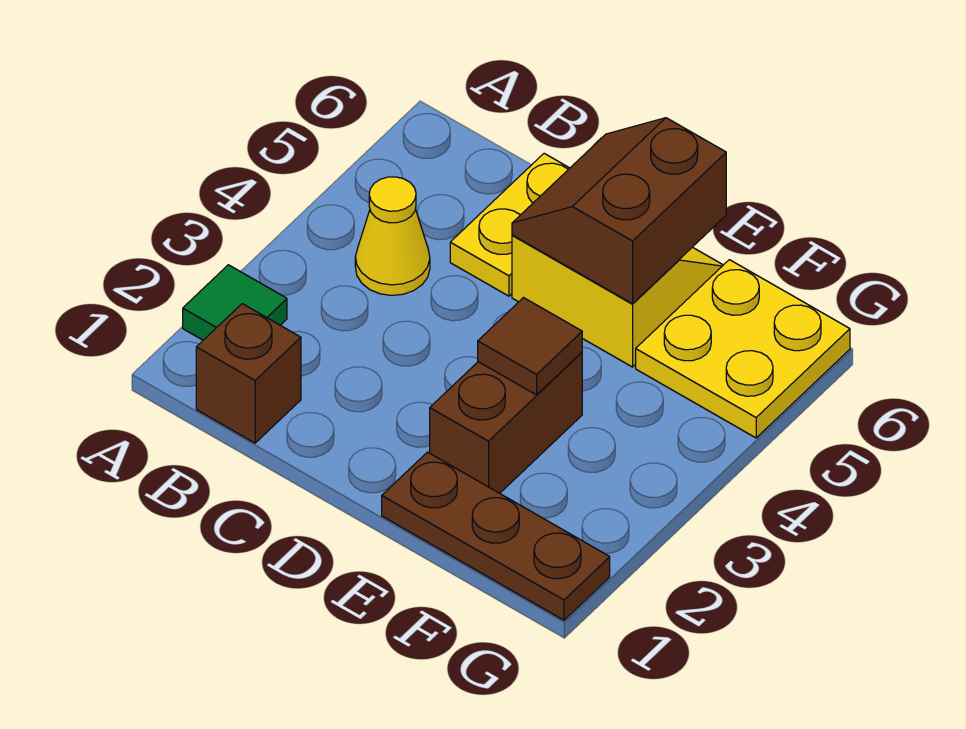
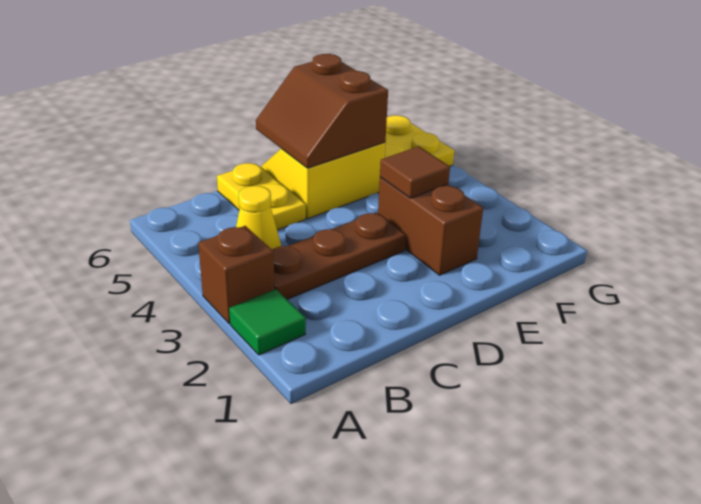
brown 1x1 brick [196,304,301,443] -> brown 1x1 brick moved to [198,226,275,324]
brown 1x3 plate [382,452,610,620] -> brown 1x3 plate moved to [273,213,406,299]

